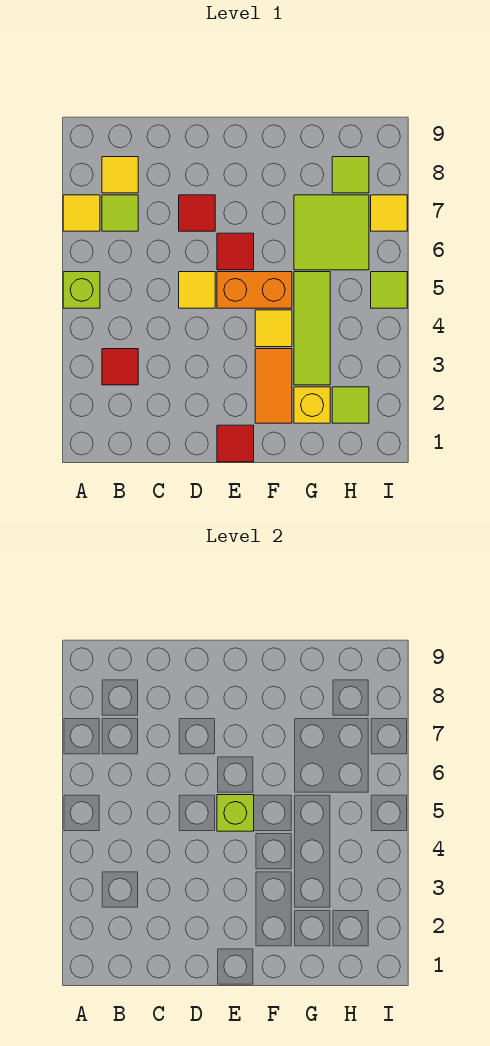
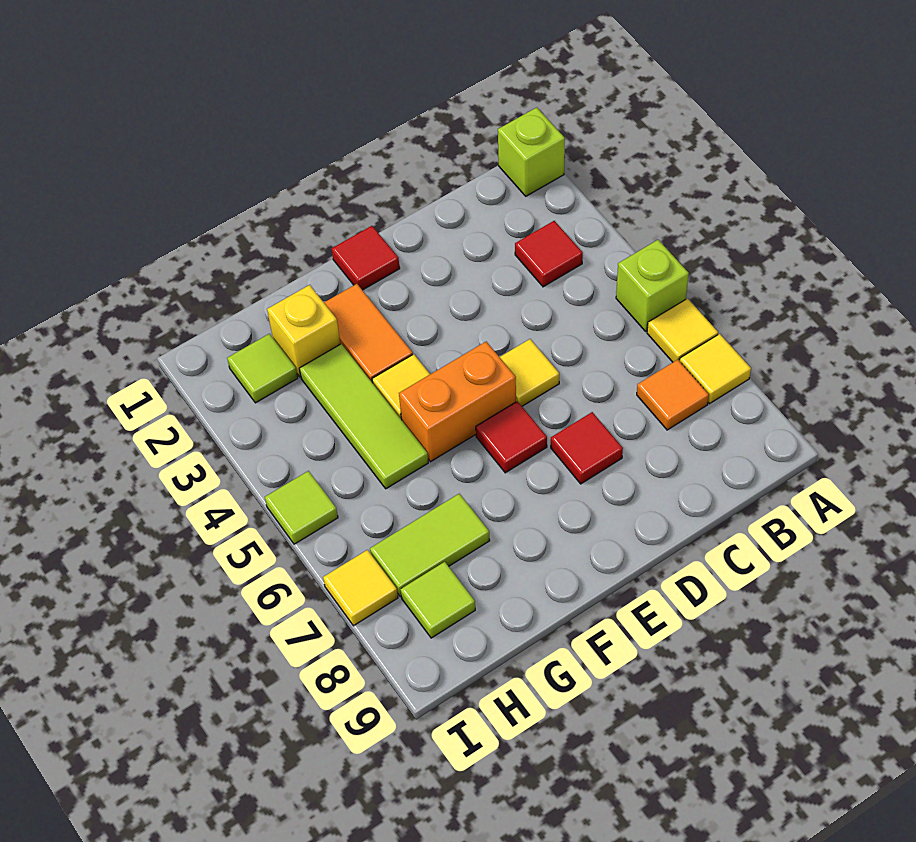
lime 1x1 tile [102,195,138,231] -> orange 1x1 tile [637,360,709,430]
yellow 1x1 tile [102,157,138,193] -> yellow 1x1 tile moved to [647,299,718,362]
lime 1x1 brick [217,795,254,831] -> lime 1x1 brick moved to [498,107,565,196]
lime 2x2 tile [294,195,369,270] -> lime 1x2 tile [370,494,490,597]

